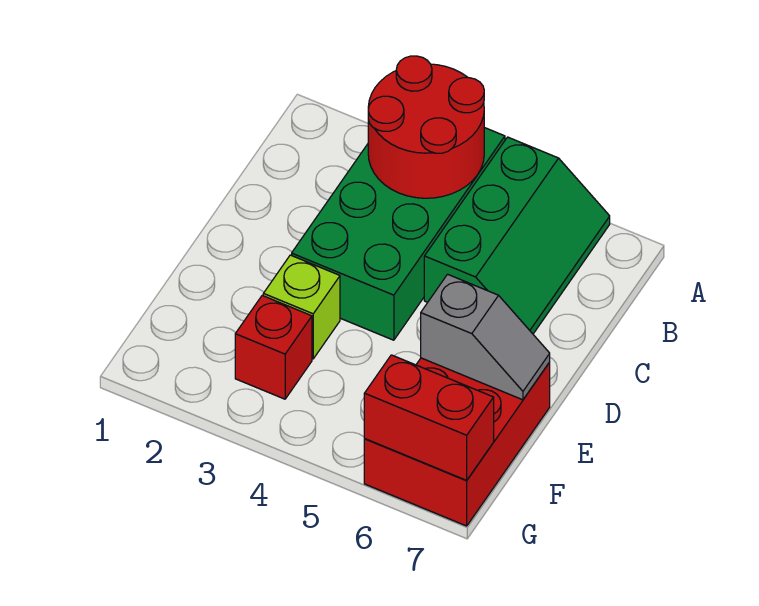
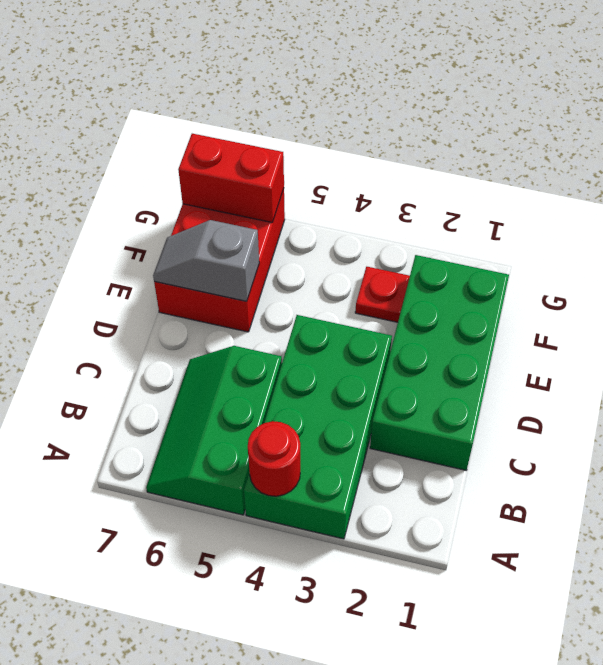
red 2x2 round brick [368,56,484,198] -> red 1x1 round brick [248,421,300,496]
none -> green 2x4 brick [370,255,509,470]
lime 1x1 brick [263,255,340,359] -> none
red 1x1 brick [235,295,312,399] -> red 1x1 plate [355,267,410,322]

